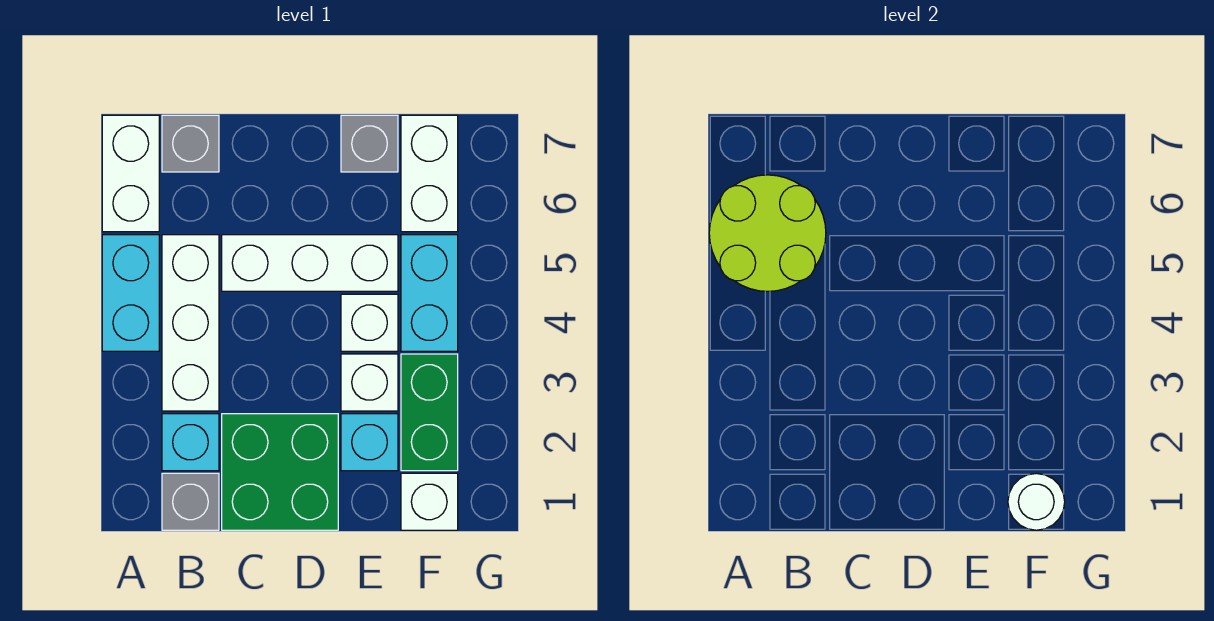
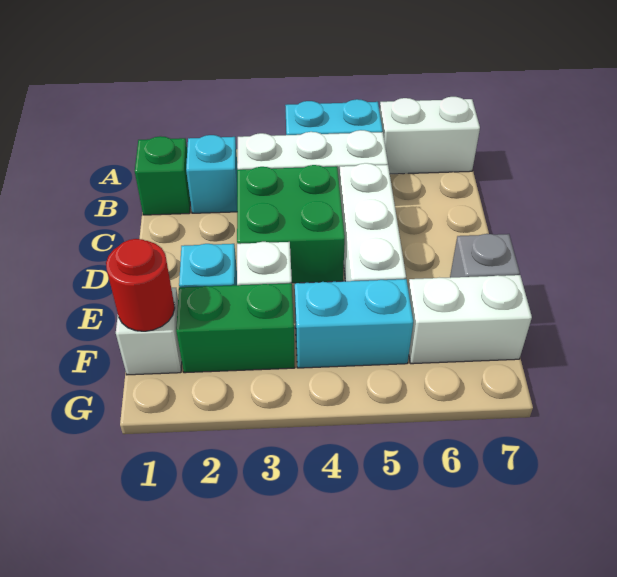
lime 2x2 round brick [709,175,826,291] -> none
grey 1x1 brick [162,473,219,530] -> green 1x1 brick [135,136,190,215]
grey 1x1 brick [162,115,219,172] -> none
green 2x2 brick [222,414,338,530] -> green 2x2 brick moved to [237,165,345,283]
white 1x1 brick [341,294,398,351] -> none
white 1x1 round brick [1008,473,1065,530] -> red 1x1 round brick [106,239,175,331]

